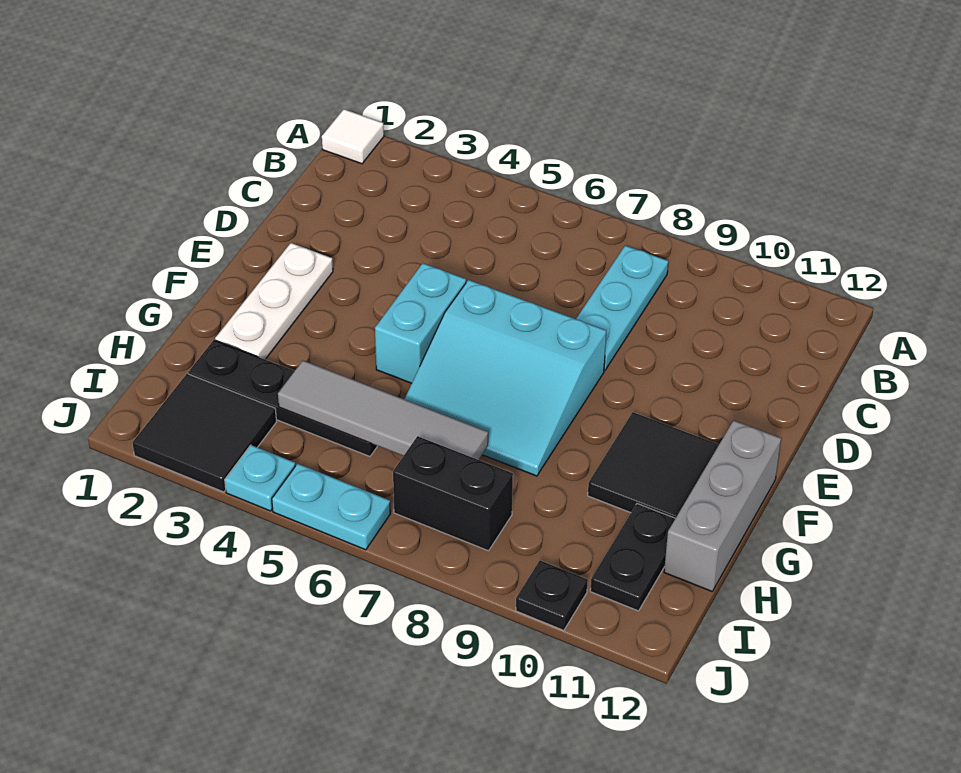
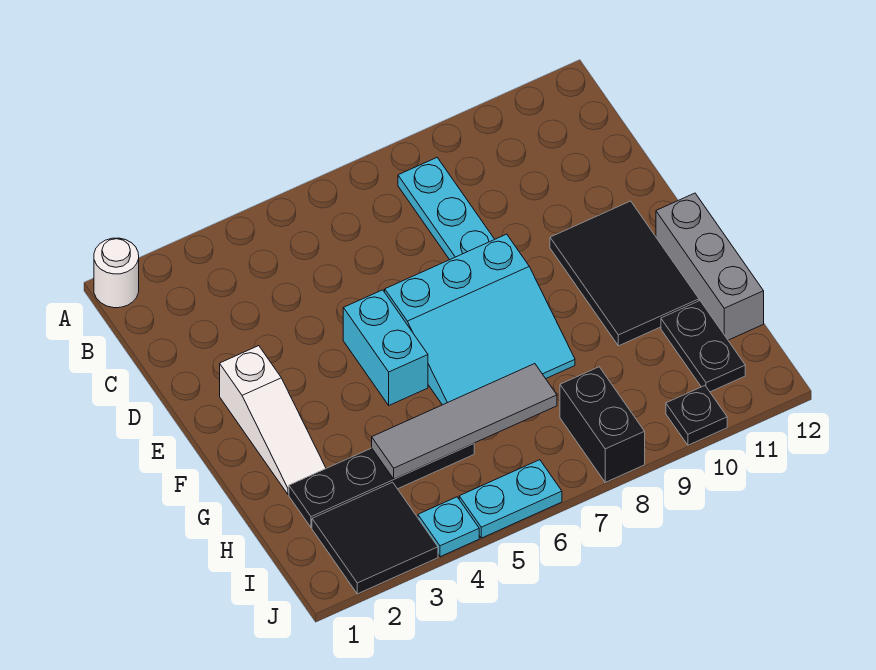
white 1x1 tile [322,109,384,164] -> white 1x1 round brick [94,238,139,308]
white 1x3 plate [215,243,333,359] -> white 1x3 slope [220,346,326,494]
black 2x2 tile [588,412,719,518] -> black 2x3 tile [550,201,699,346]
black 1x2 brick [393,436,513,551] -> black 1x2 brick turned to [560,367,645,482]

